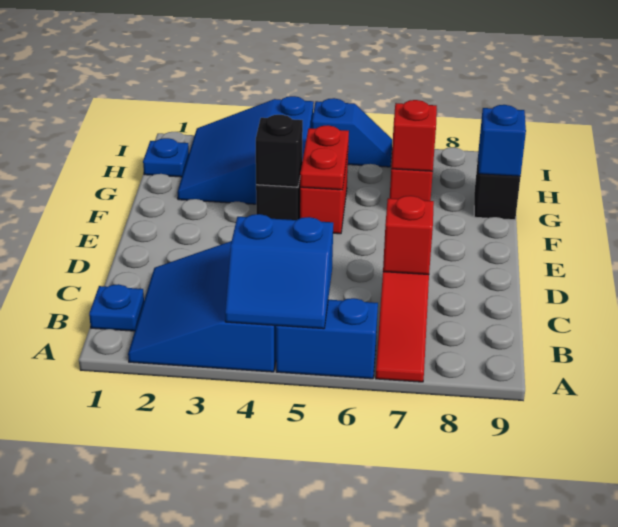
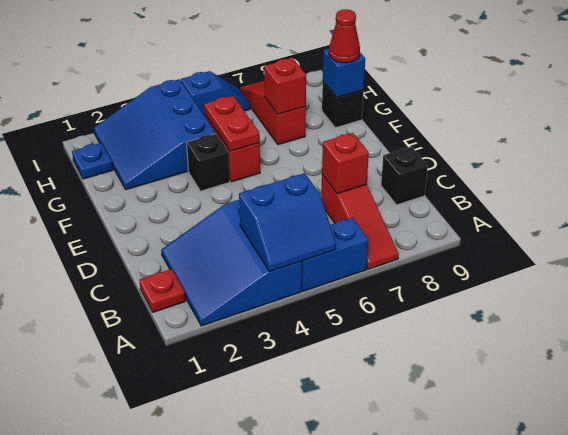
blue 1x1 plate [89,284,144,331] -> red 1x1 plate [139,269,186,312]
black 1x1 brick [256,115,303,187] -> black 1x1 brick moved to [381,147,428,205]
none -> red 1x1 cone [329,9,360,63]

